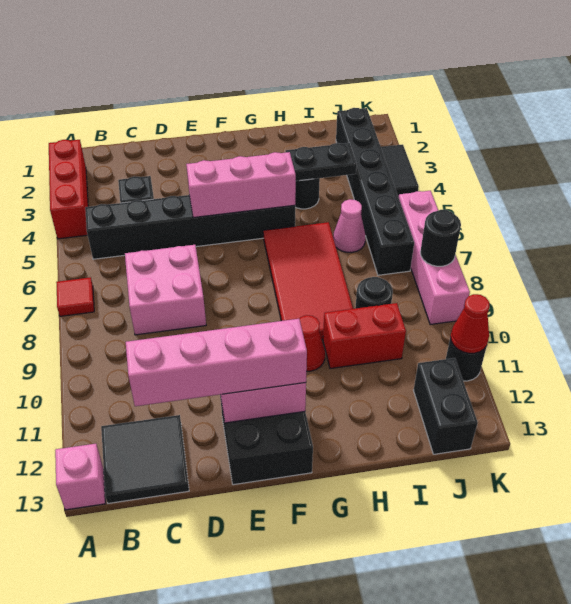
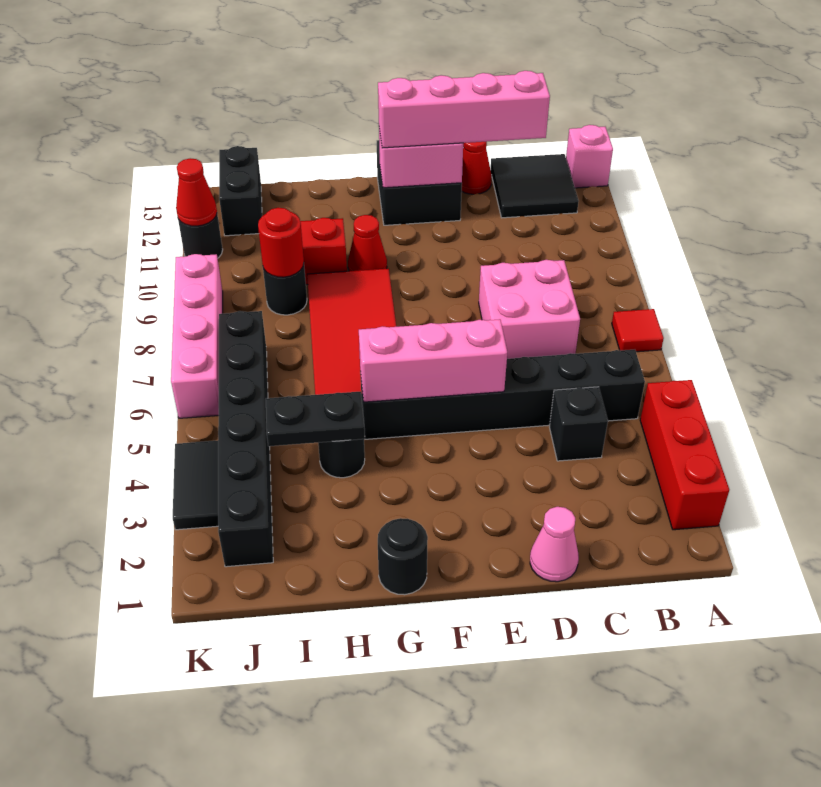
none -> red 1x1 cone [462,142,492,194]
pink 1x1 cone [333,199,366,252] -> pink 1x1 cone moved to [530,507,579,582]
none -> red 1x1 round brick [258,208,304,277]
black 1x1 round brick [420,210,461,266] -> black 1x1 round brick moved to [378,518,428,595]

